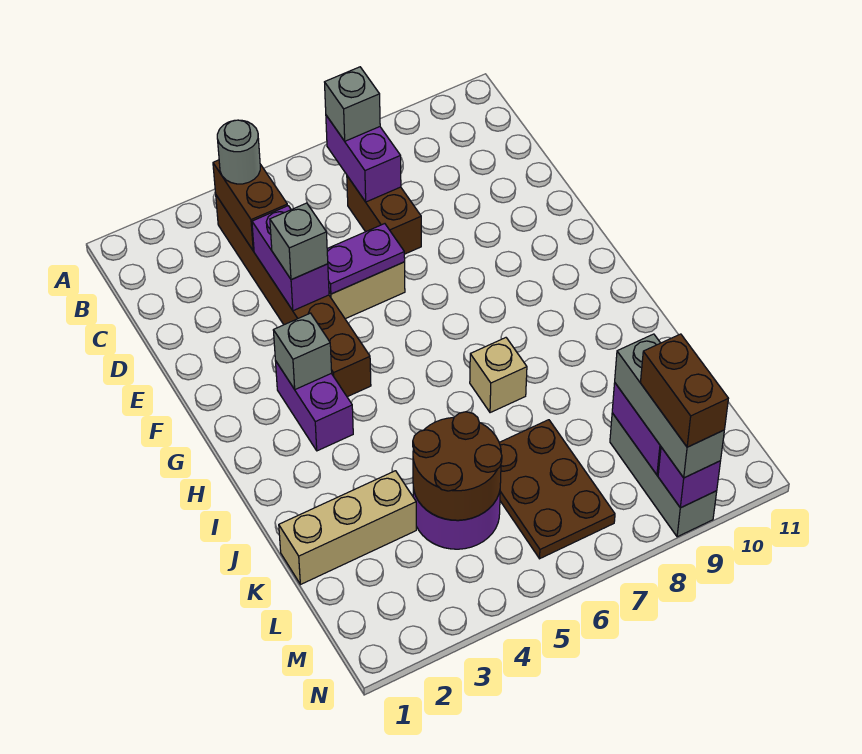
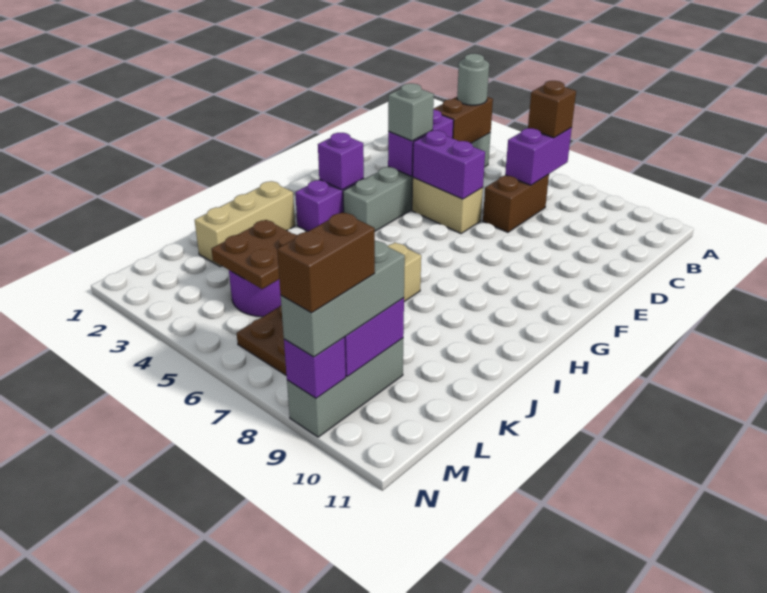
brown 1x6 brick [216,195,371,397] -> grey 1x6 brick [343,133,491,231]
grey 1x1 brick [325,67,380,141] -> brown 1x1 brick [528,81,576,138]
purple 1x2 plate [327,224,405,294] -> purple 1x2 brick [413,130,485,199]
grey 1x1 brick [273,313,332,389] -> purple 1x1 brick [318,133,364,190]
tan 1x3 brick [279,471,416,585] -> tan 1x3 brick turned to [195,181,295,267]
brown 2x2 round brick [413,412,502,520] -> brown 2x2 plate [211,220,297,289]

